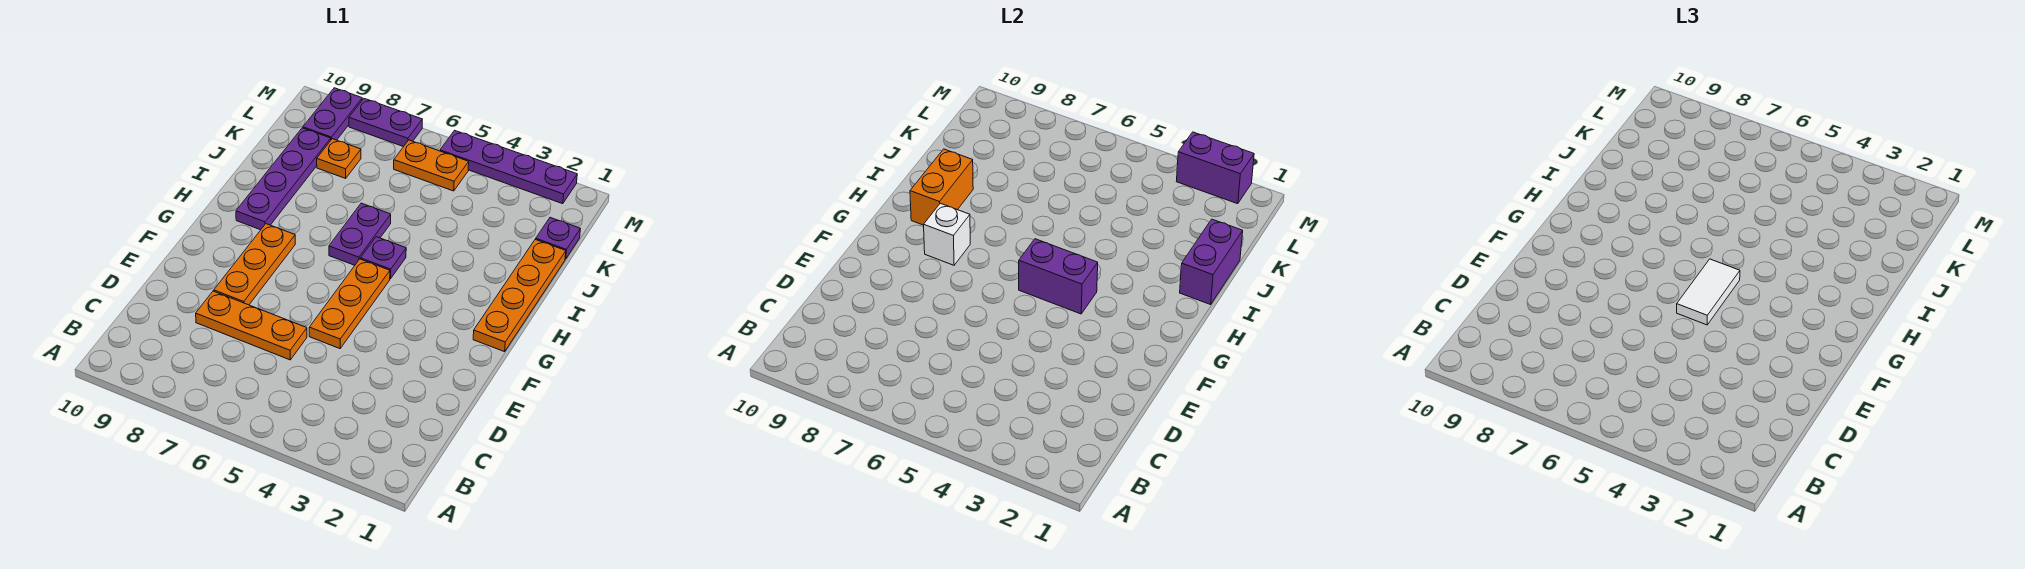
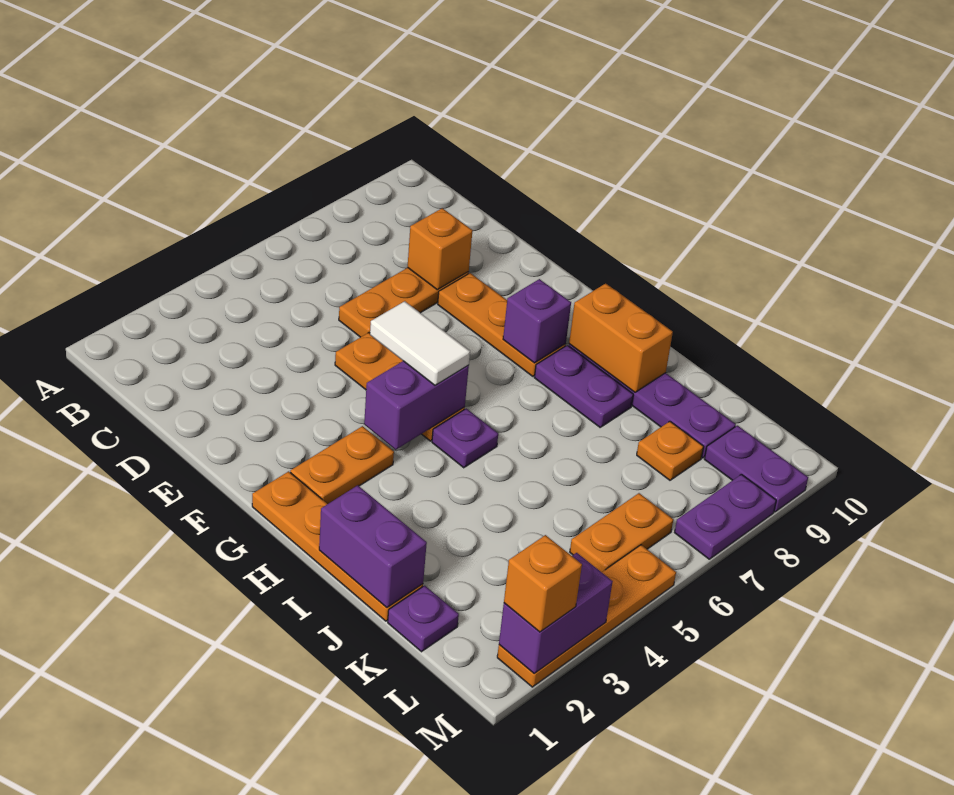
none -> orange 1x1 brick [408,208,472,290]
none -> orange 1x2 plate [290,426,394,504]
white 1x1 brick [924,203,970,265] -> purple 1x1 brick [503,279,571,363]
purple 1x2 plate [329,203,391,265] -> purple 1x2 plate moved to [534,345,633,427]
purple 1x4 plate [440,130,577,204] -> orange 1x4 plate [497,545,676,687]
none -> orange 1x1 brick [504,535,582,632]

